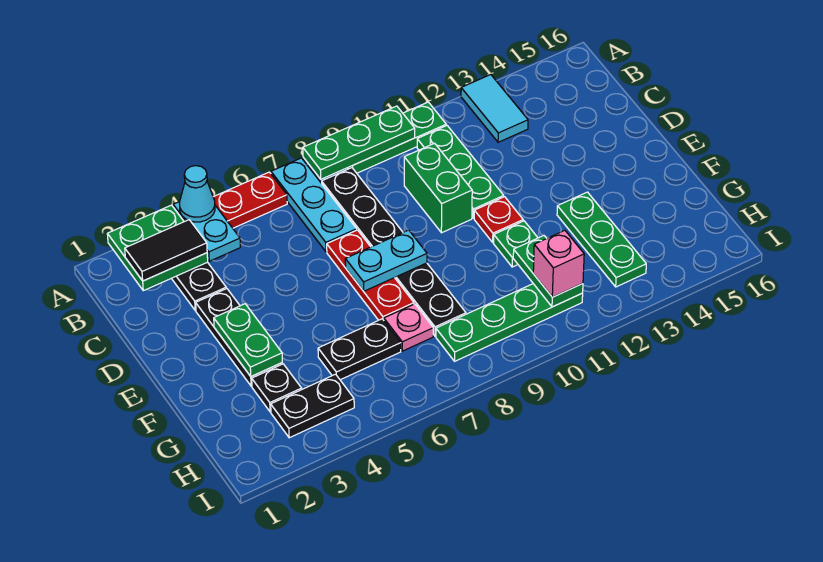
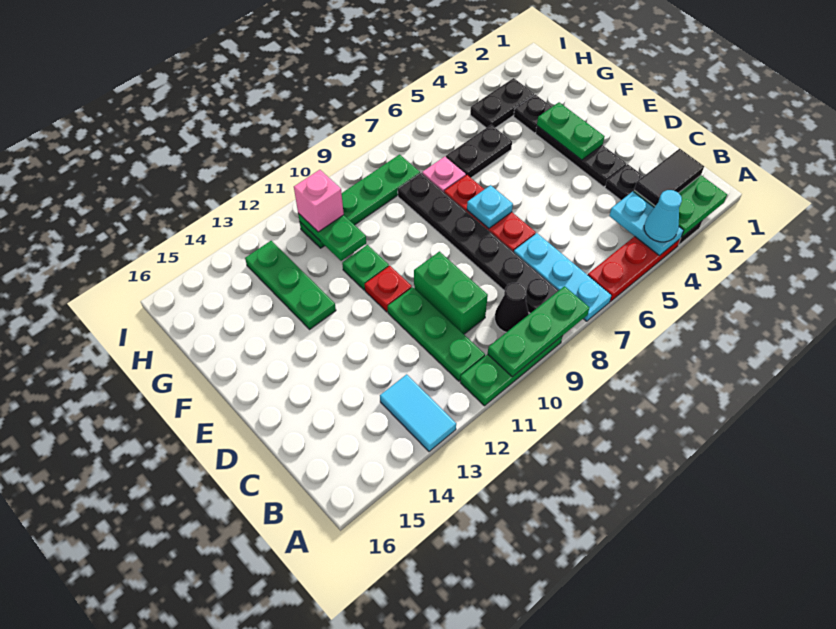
none -> black 1x1 cone [495,283,529,332]
cyan 1x2 plate [345,230,427,291] -> cyan 1x1 plate [467,185,513,228]

